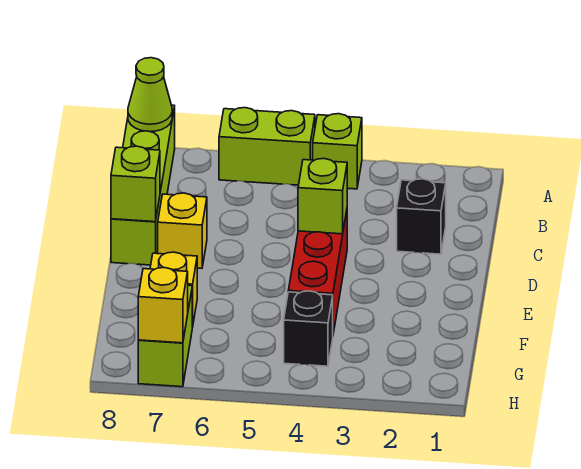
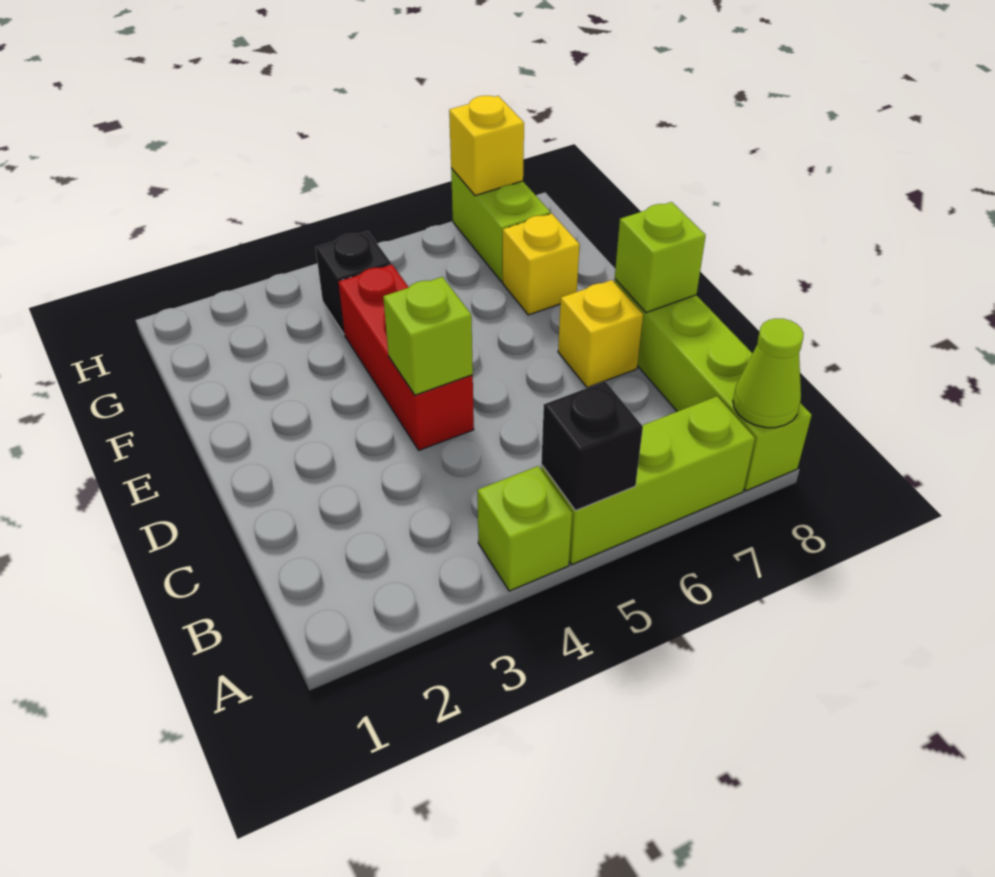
lime 1x2 brick [219,108,315,185] -> lime 1x3 brick [541,396,755,565]
black 1x1 brick [397,179,446,254] -> black 1x1 brick moved to [541,381,643,511]

